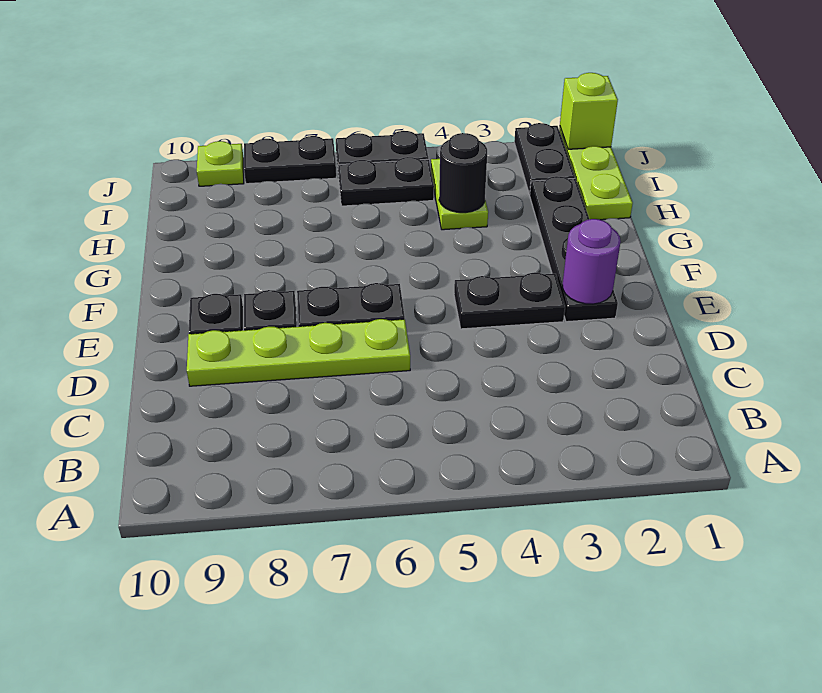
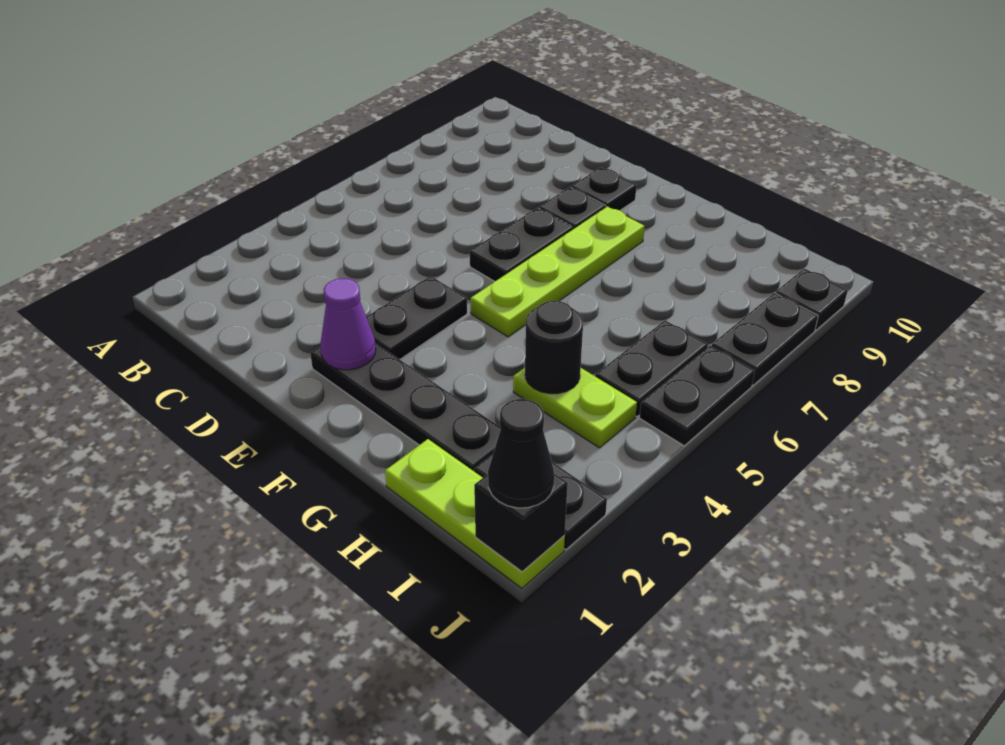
lime 1x4 plate [187,319,410,386] -> lime 1x4 plate moved to [471,207,645,337]
purple 1x1 round brick [563,219,621,304] -> purple 1x1 cone [320,278,376,370]
lime 1x1 brick [560,73,618,149] -> black 1x1 brick [474,473,568,572]
none -> black 1x1 cone [488,399,554,508]
lime 1x1 plate [197,141,244,186] -> black 1x1 plate [776,268,848,330]

